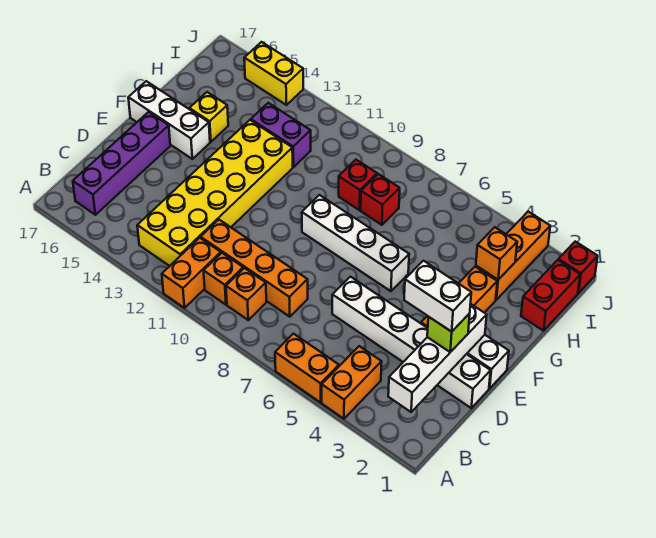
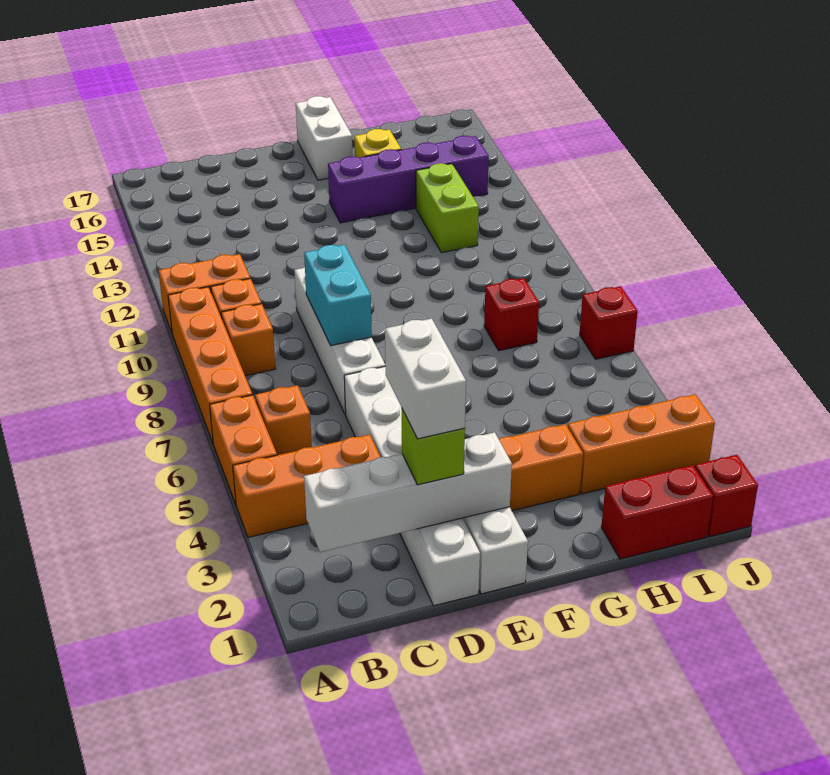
orange 1x2 brick [322,346,382,419] -> orange 1x3 brick [233,435,380,537]
yellow 2x6 brick [137,120,293,266] -> none
purple 1x4 brick [73,112,170,215] -> purple 1x4 brick moved to [328,136,489,223]
orange 1x4 brick [201,220,308,317] -> orange 1x4 brick moved to [168,287,252,443]
none -> cyan 1x2 brick [304,245,372,346]
white 1x4 brick [302,195,409,291] -> white 1x4 brick moved to [294,268,385,415]
white 1x3 brick [128,81,210,159] -> white 1x2 brick [296,96,353,180]
orange 1x1 brick [476,227,517,280] -> orange 1x1 brick moved to [255,385,312,455]
red 1x1 brick [339,160,377,210] -> red 1x1 brick moved to [580,286,638,359]
purple 1x2 brick [251,103,311,167] -> lime 1x2 brick [416,163,479,253]
yellow 1x2 brick [244,42,303,105] -> none

